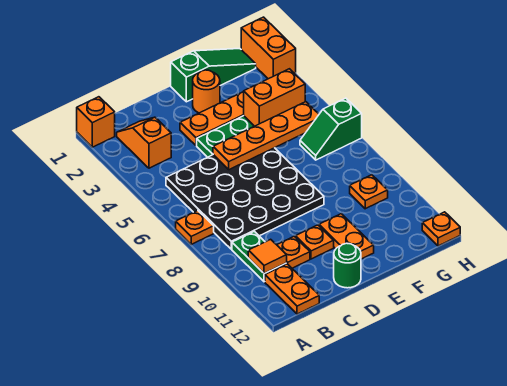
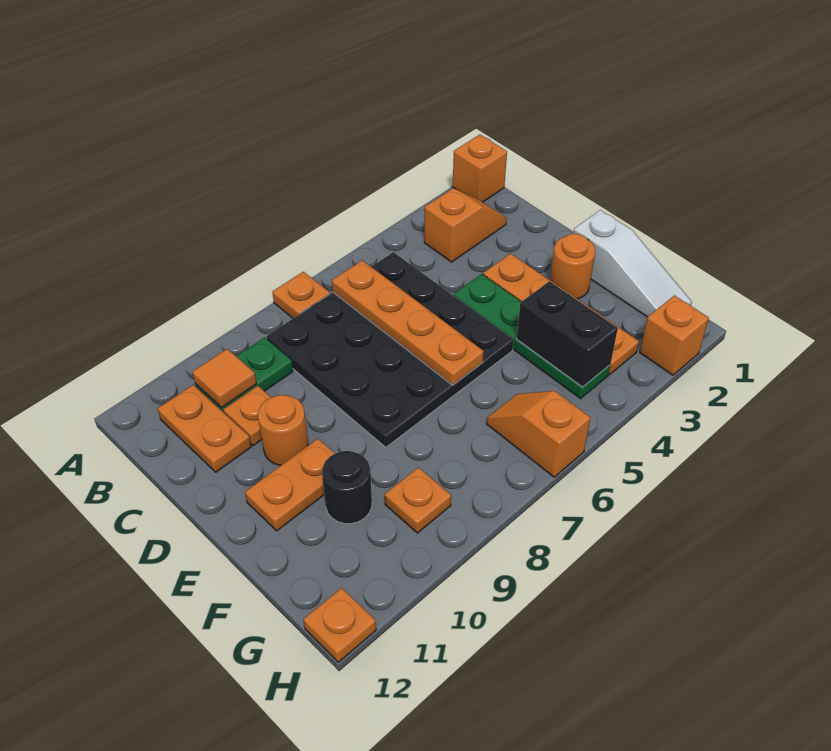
orange 1x2 plate [265,264,319,314] -> orange 1x2 plate turned to [158,385,251,472]
orange 1x4 plate [213,102,319,170] -> orange 1x4 plate moved to [332,260,484,385]
orange 1x1 plate [295,225,334,259] -> orange 1x1 round brick [258,395,308,466]
green 1x1 round brick [334,243,361,288] -> none
green 1x3 slope [171,49,256,102] -> white 1x3 slope [573,210,692,317]
orange 1x2 brick [244,69,305,126] -> black 1x2 brick [517,281,618,387]
none -> black 1x1 round brick [322,451,372,524]
green 1x2 slope [300,98,362,160] -> orange 1x2 slope [487,391,590,477]
orange 1x2 brick [241,17,296,79] -> orange 1x1 brick [640,296,709,375]

